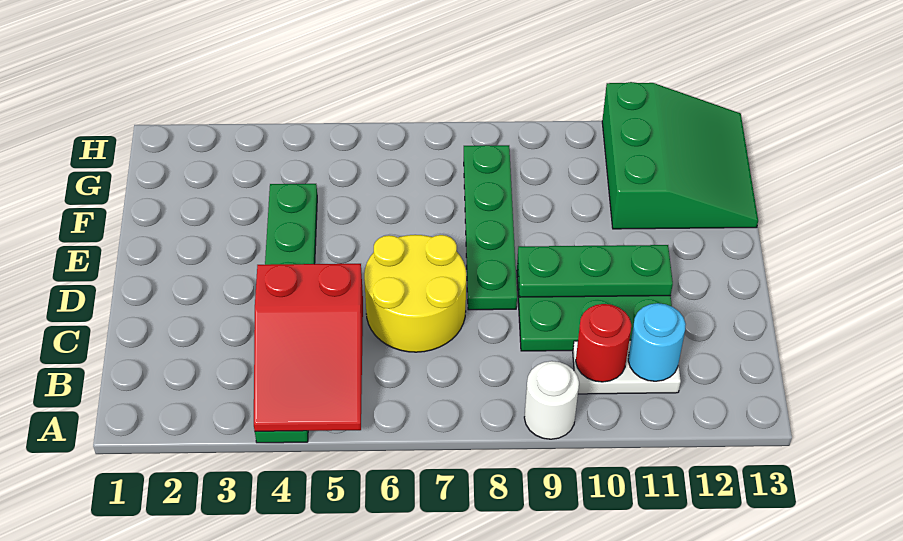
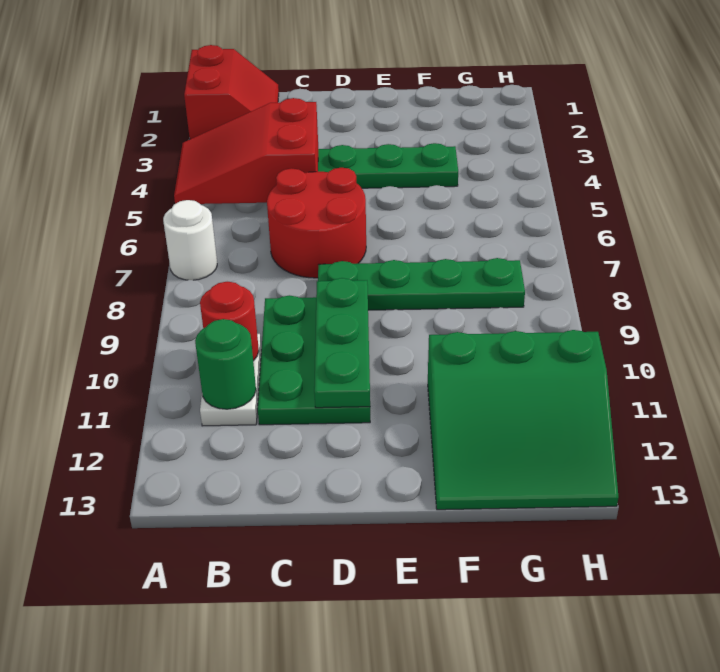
none -> red 2x2 slope [184,45,279,139]
white 1x1 round brick [524,361,579,439] -> white 1x1 round brick moved to [163,200,217,280]
cyan 1x1 round brick [628,303,686,381] -> green 1x1 round brick [195,319,256,409]
yellow 2x2 round brick [364,235,466,352] -> red 2x2 round brick [267,168,366,278]

